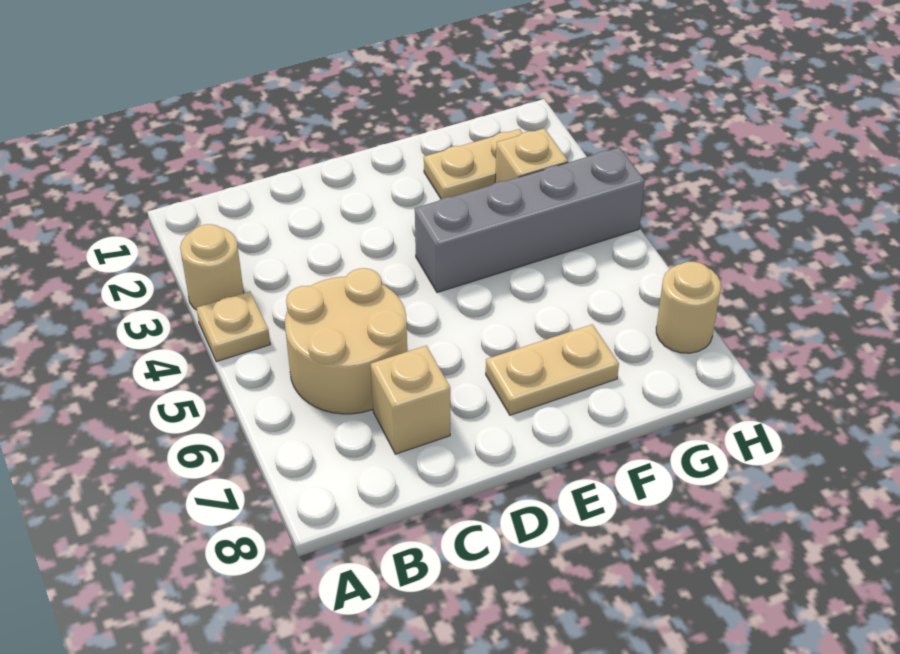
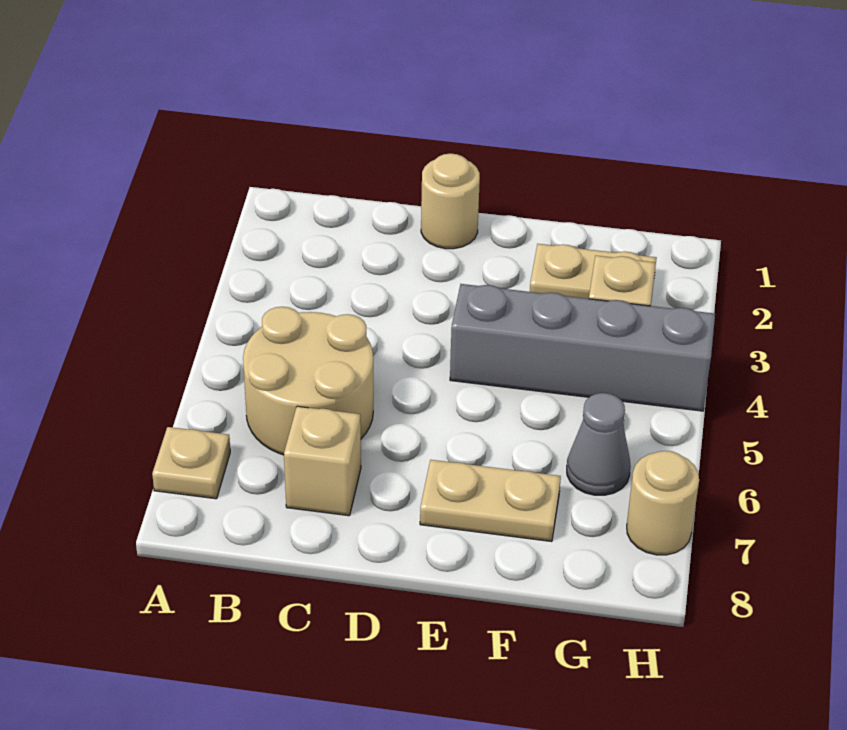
tan 1x1 round brick [180,224,244,310] -> tan 1x1 round brick moved to [421,153,480,249]
tan 1x1 plate [197,292,270,362] -> tan 1x1 plate moved to [152,427,230,499]
none -> grey 1x1 cone [567,393,631,495]

